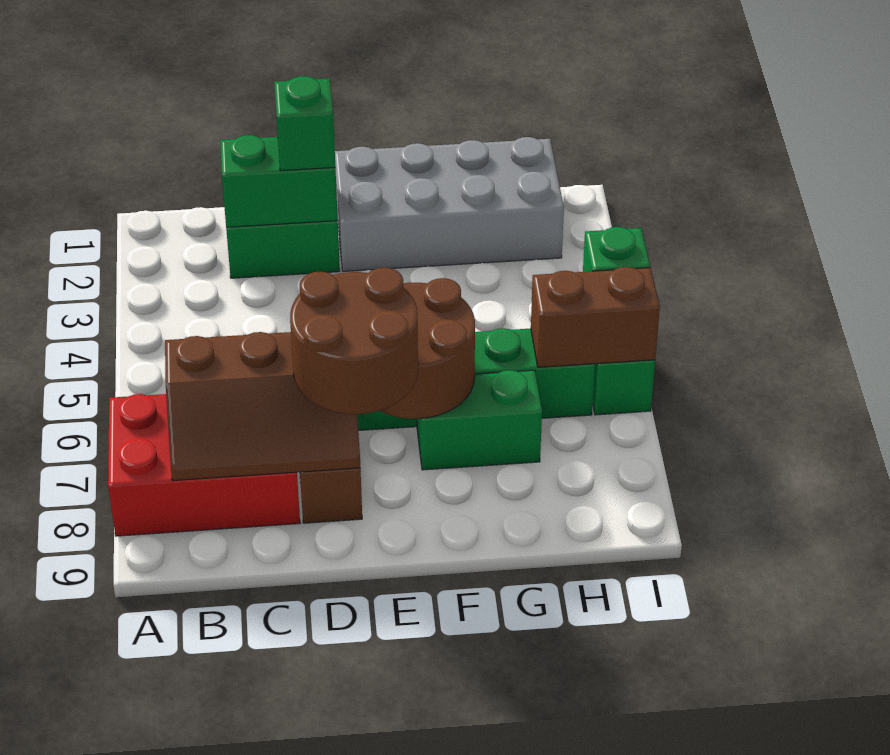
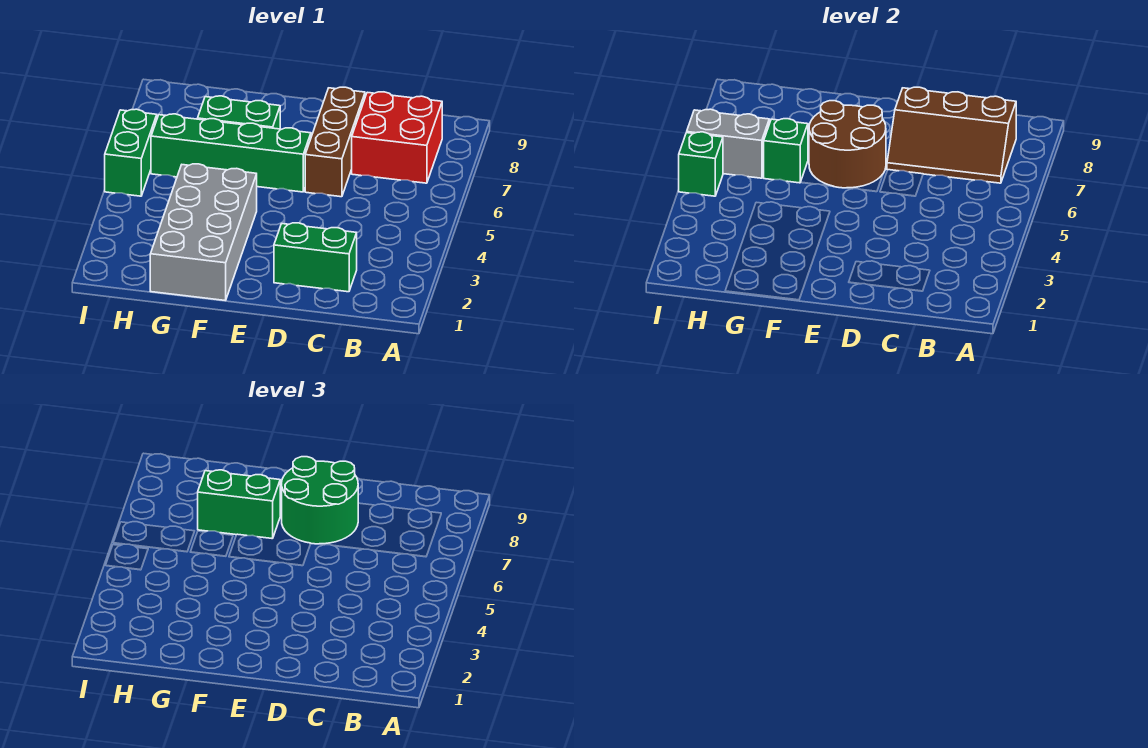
red 2x3 brick [108,394,300,536] -> red 2x2 brick [352,92,442,183]
brown 2x3 slope [165,332,360,480] -> brown 2x3 slope turned to [887,87,1016,183]
green 1x2 brick [220,135,338,227] -> green 1x2 brick moved to [198,470,280,539]
green 1x1 brick [274,76,335,171] -> green 1x1 brick moved to [764,119,808,183]
brown 2x2 round brick [290,268,418,414] -> green 2x2 round brick [282,457,358,544]
grey 2x4 brick [335,137,564,271] -> grey 2x4 brick turned to [150,164,257,301]
brown 1x2 brick [531,267,660,367] -> grey 1x2 brick [687,109,769,178]

